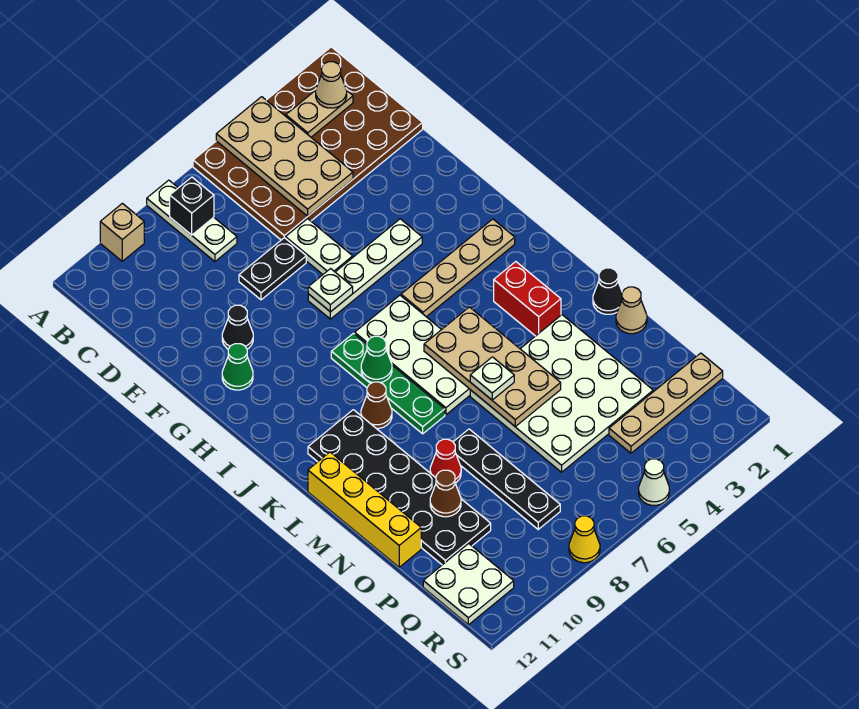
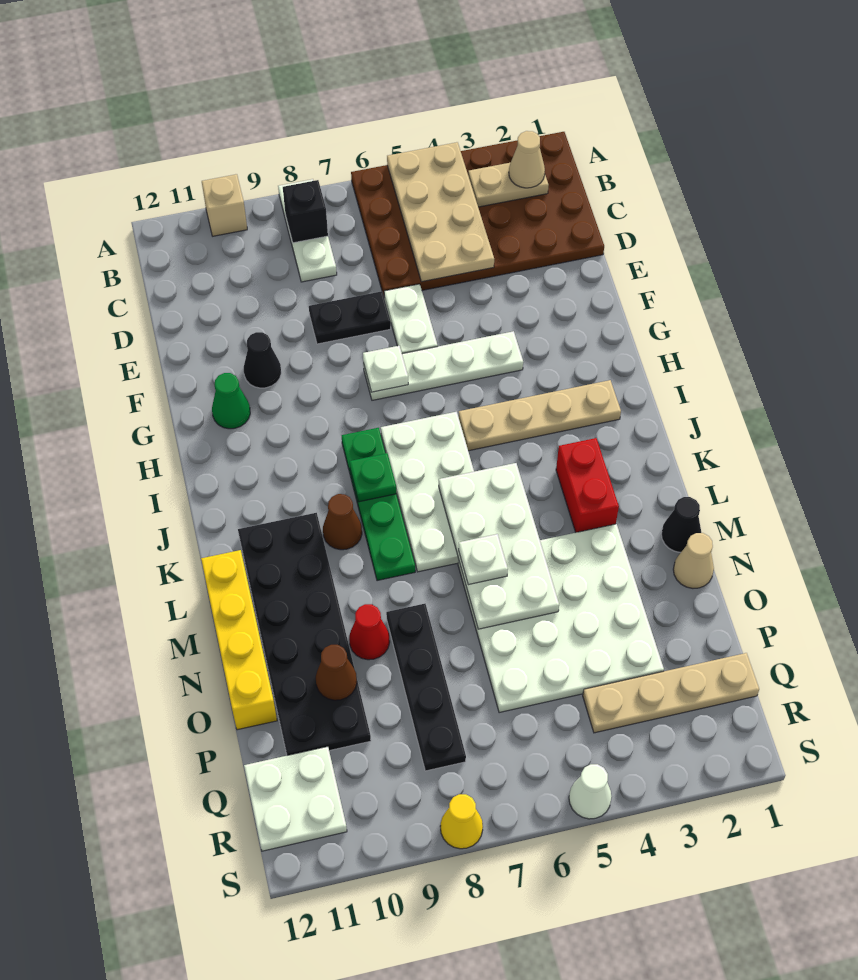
green 1x1 cone [361,336,392,383] -> green 1x1 plate [350,453,396,502]
tan 2x4 plate [424,307,561,426] -> white 2x4 plate [439,463,559,629]

